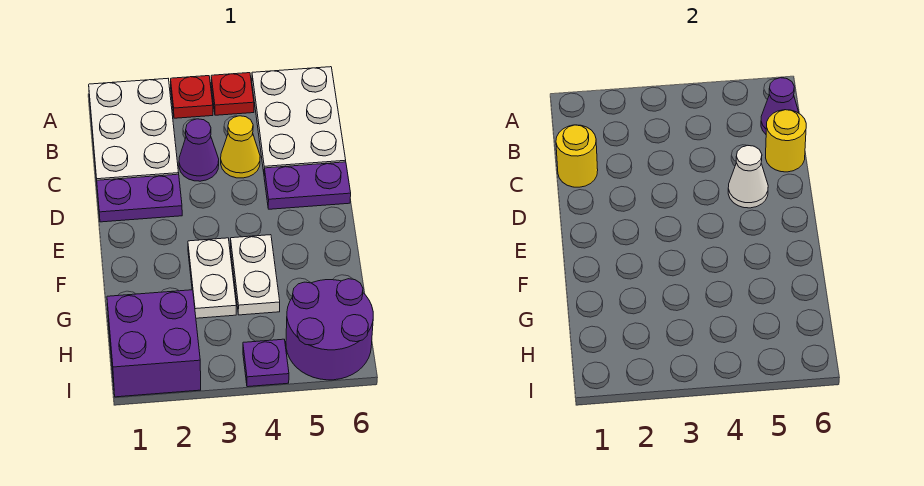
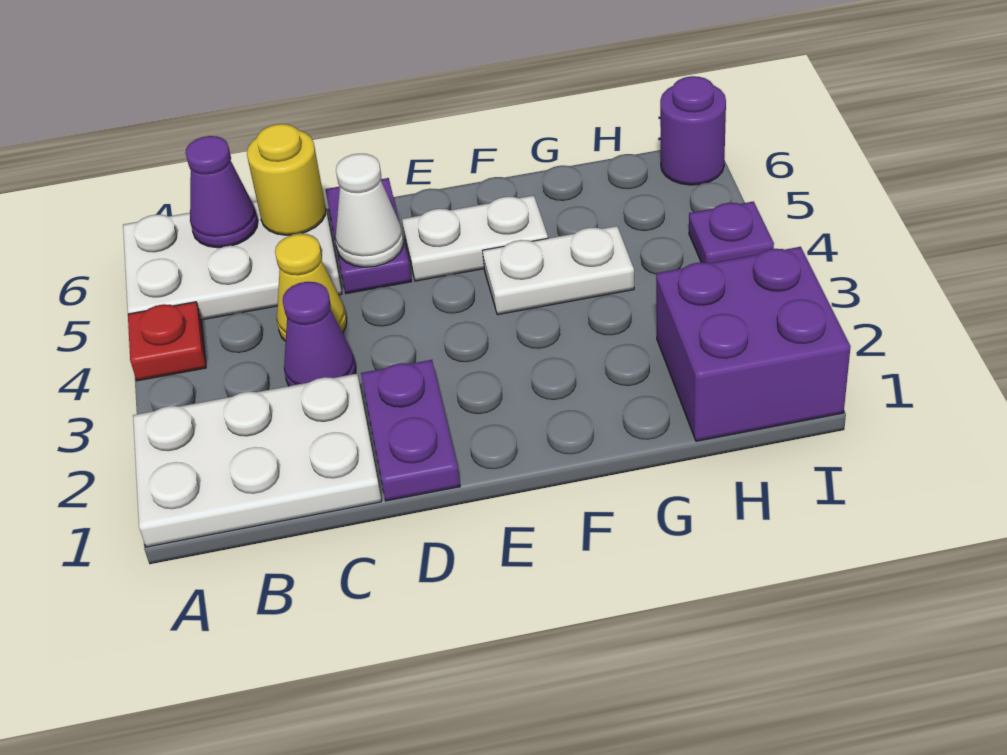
red 1x1 plate [171,76,213,118] -> none
yellow 1x1 round brick [556,125,598,187] -> none
white 1x2 plate [188,238,236,318] -> white 1x2 plate moved to [402,195,548,281]
purple 2x2 round brick [286,279,373,380] -> purple 1x1 round brick [660,76,726,185]

